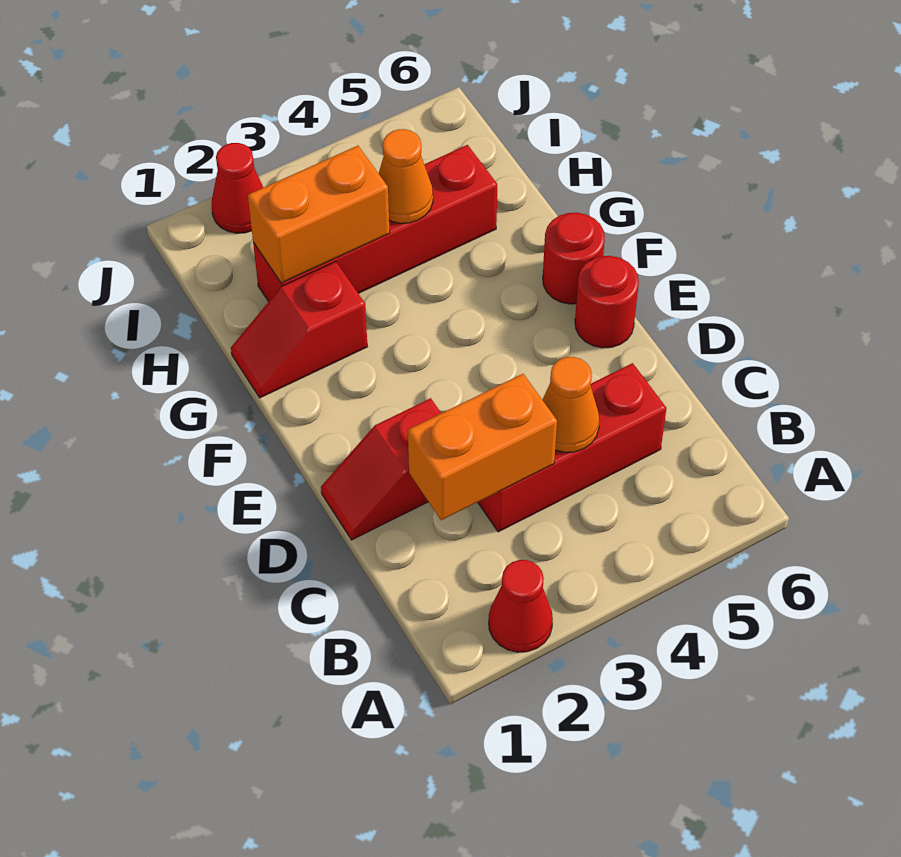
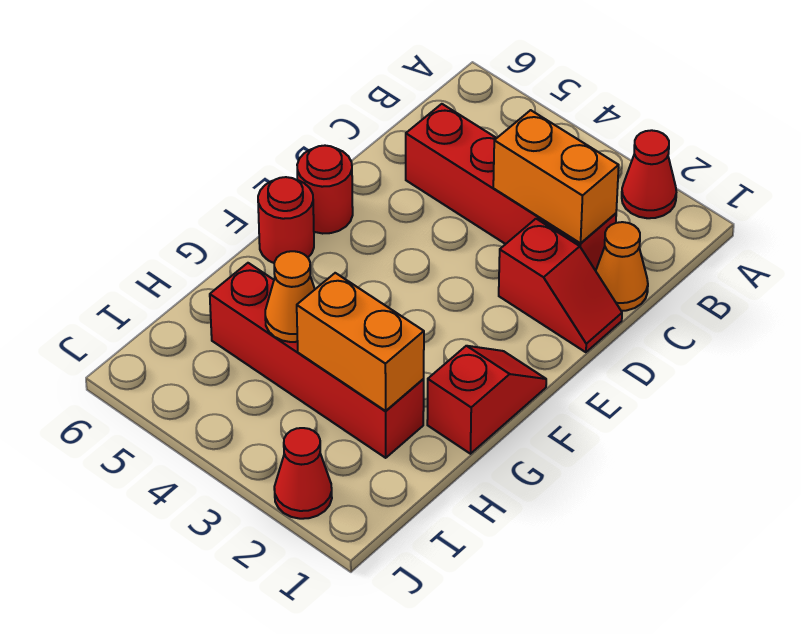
red 1x3 brick [478,363,666,532] -> red 1x4 brick [406,104,616,271]
orange 1x1 cone [542,357,599,452] -> orange 1x1 cone moved to [596,222,648,311]
red 1x2 slope [231,262,367,398] -> red 1x2 slope turned to [427,346,546,454]

